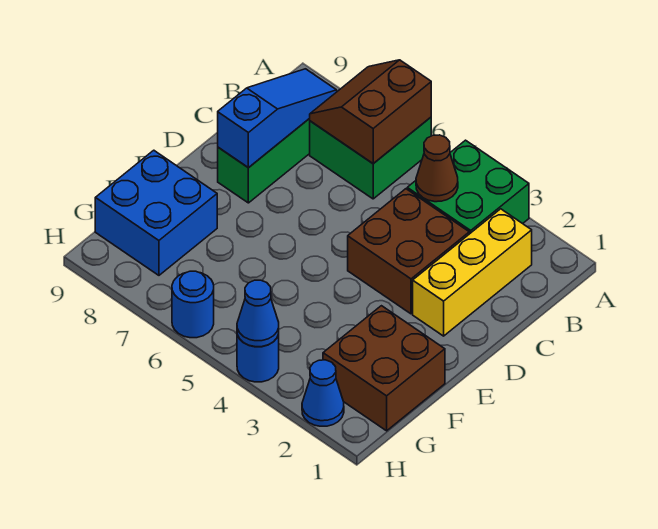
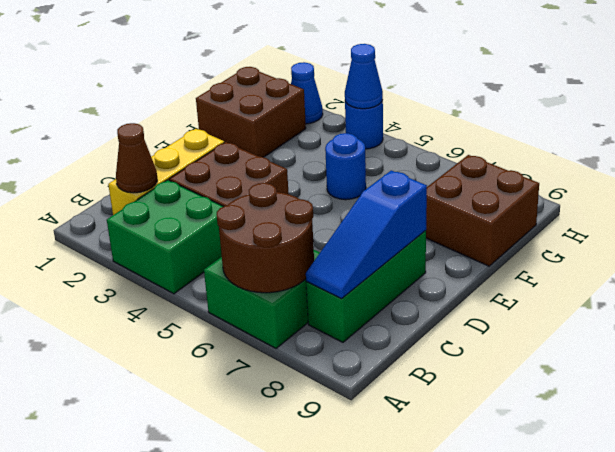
brown 2x2 slope [309,60,431,164] -> brown 2x2 round brick [217,183,314,293]
brown 1x1 cone [416,135,458,202] -> brown 1x1 cone moved to [116,123,157,193]
blue 2x2 brick [95,150,217,275] -> brown 2x2 brick [426,155,539,266]
blue 1x1 round brick [172,271,214,338] -> blue 1x1 round brick moved to [325,133,366,200]

